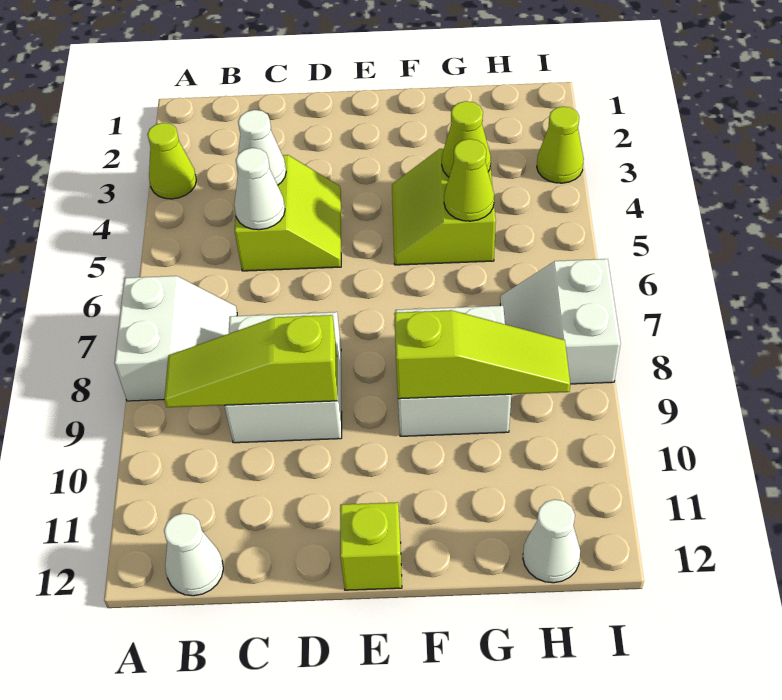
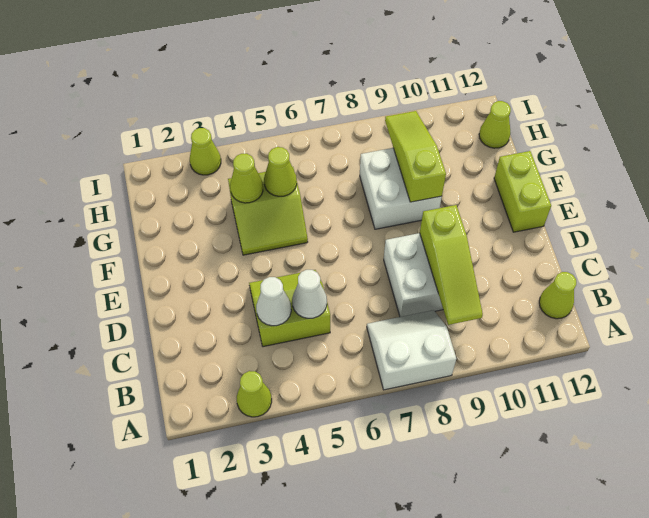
white 1x1 cone [164,513,223,596] -> lime 1x1 cone [539,272,576,319]
lime 1x1 brick [340,502,402,590] -> lime 1x2 brick [494,151,551,232]
white 2x2 slope [500,259,621,384] -> none
white 1x1 cone [523,500,580,583] -> lime 1x1 cone [479,101,511,148]

